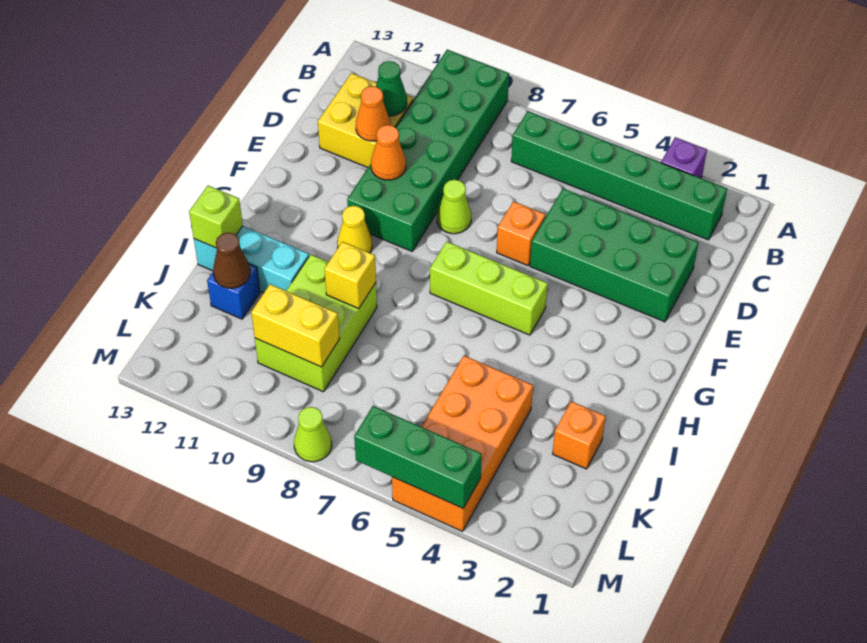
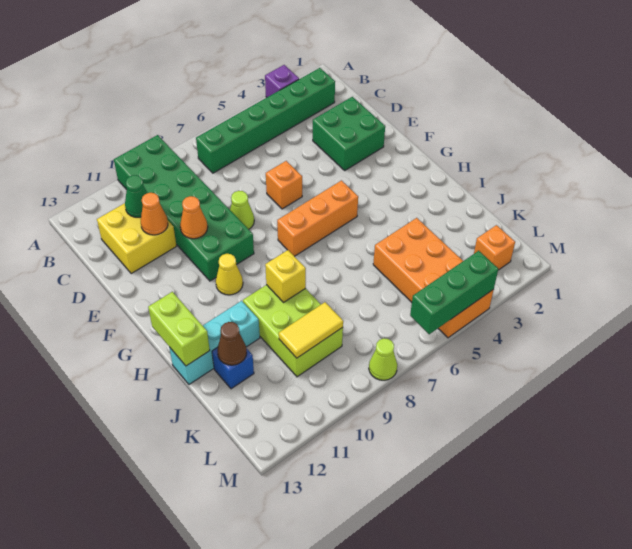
green 2x4 brick [530,189,699,322] -> green 2x2 brick [313,97,385,170]
lime 1x3 brick [430,242,548,335] -> orange 1x3 brick [277,181,358,256]
lime 1x1 brick [189,186,243,248] -> lime 1x2 brick [148,292,210,366]
orange 1x1 brick [553,401,606,469] -> orange 1x1 brick moved to [474,225,515,270]
yellow 1x2 brick [251,284,340,367] -> yellow 1x2 tile [279,302,343,358]

